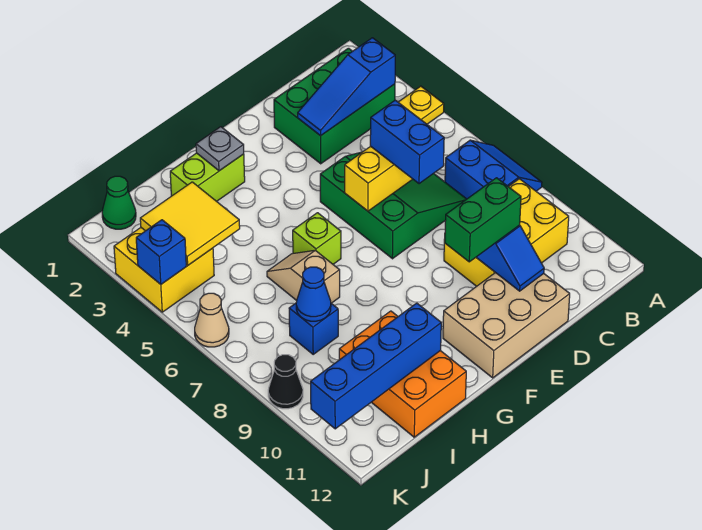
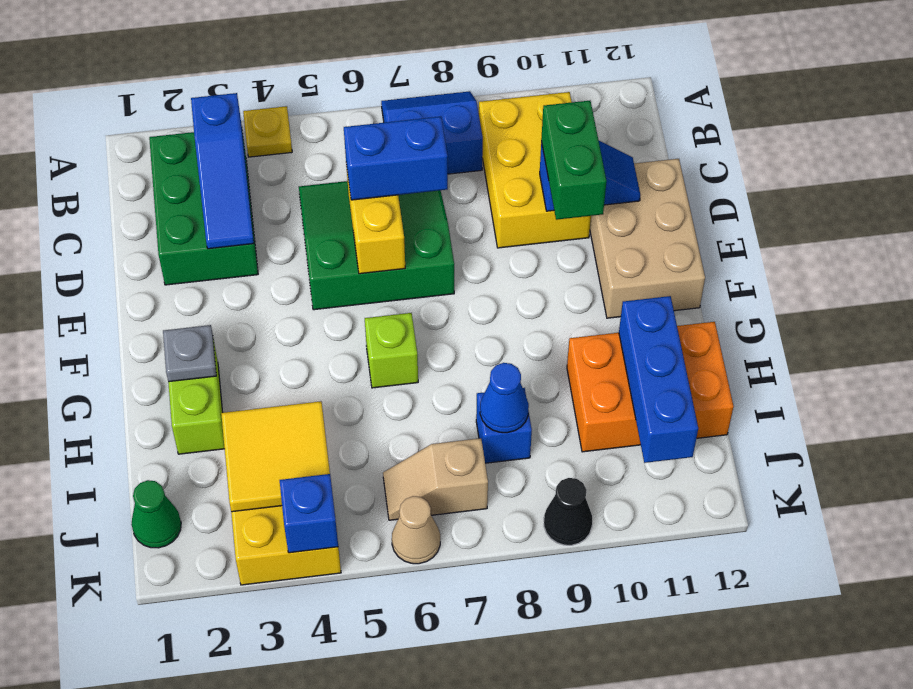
tan 1x2 slope [267,250,340,303] -> tan 1x2 slope moved to [383,438,488,520]
blue 1x4 brick [311,303,441,429] -> blue 1x3 brick [619,296,698,463]

